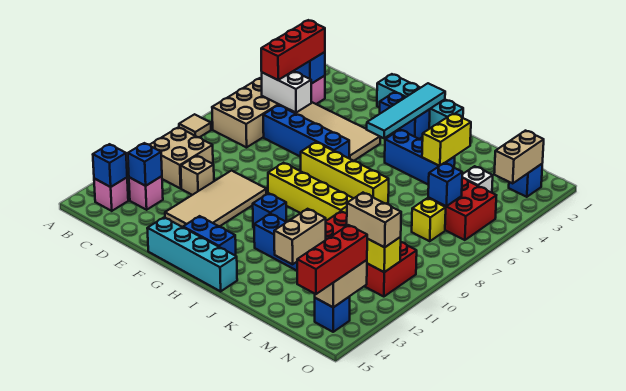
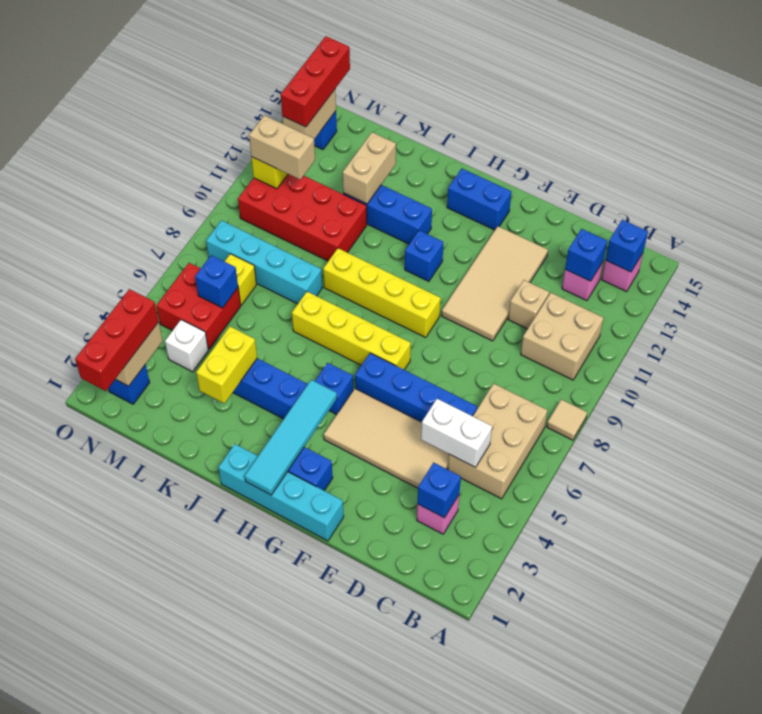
red 1x3 brick [261,20,325,80] -> red 1x3 brick moved to [75,289,159,391]
cyan 1x4 brick [147,217,237,291] -> cyan 1x4 brick moved to [206,220,322,304]
none -> blue 1x1 brick [315,363,353,415]

